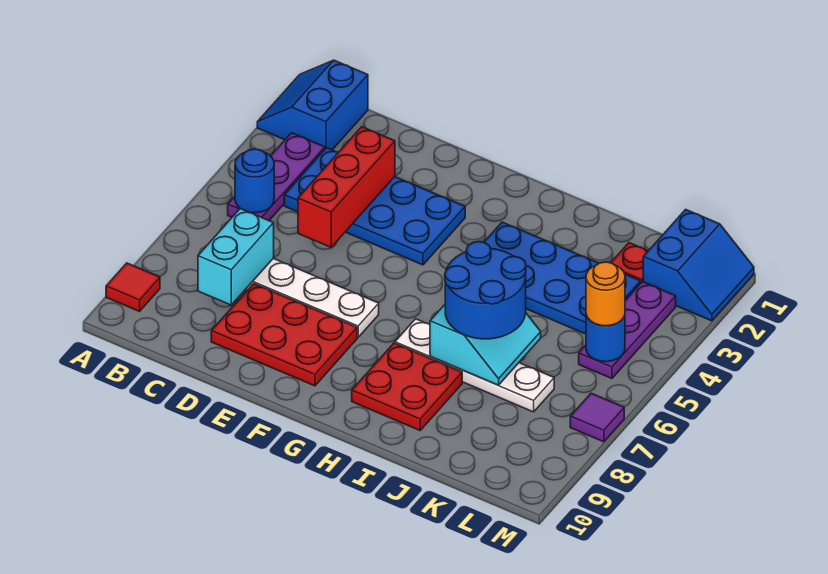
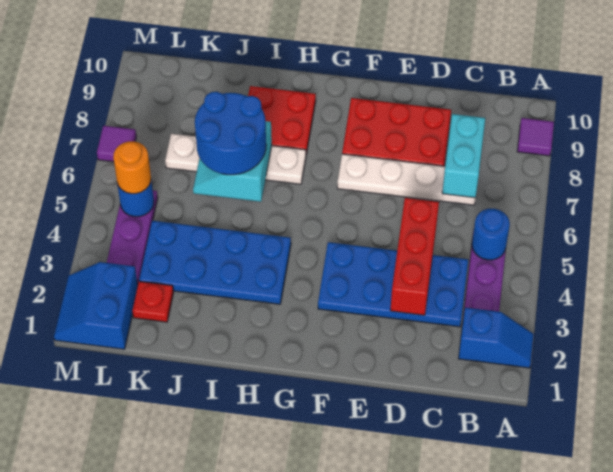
blue 2x2 slope [257,60,368,150] -> blue 1x2 slope [458,308,534,368]
red 1x1 tile [106,263,160,312] -> purple 1x1 tile [517,118,554,156]

